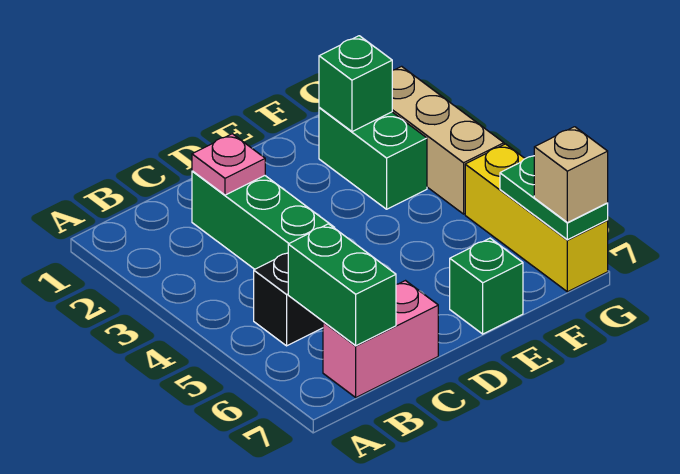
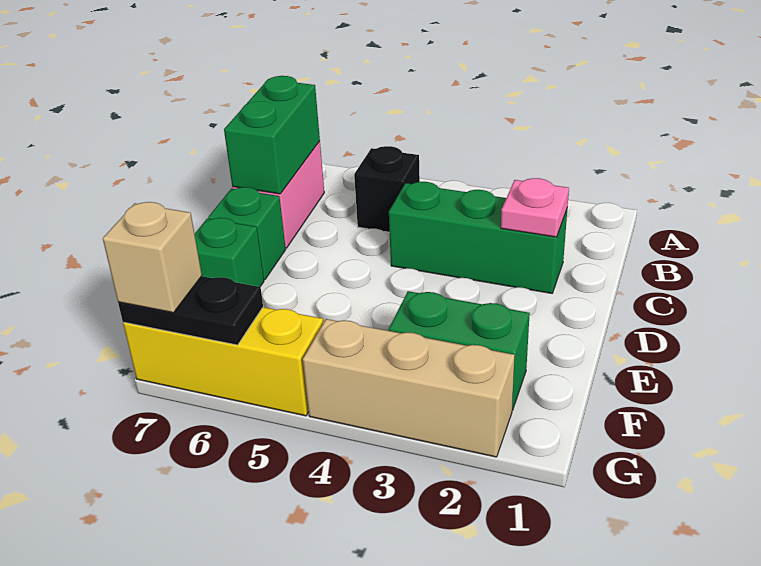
green 1x2 brick [288,224,396,346] -> green 1x2 brick turned to [224,76,320,194]
green 1x1 brick [319,36,392,132] -> green 1x1 brick moved to [208,187,286,280]
green 1x2 plate [500,156,608,240] -> black 1x2 plate [118,276,263,345]

